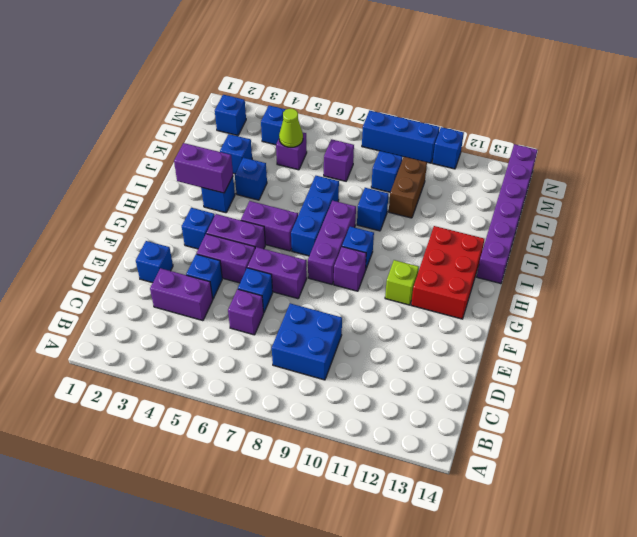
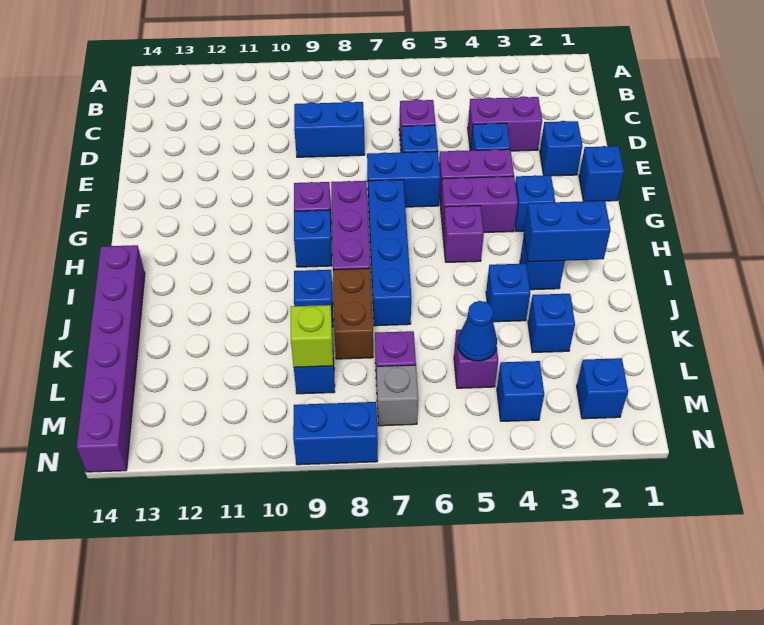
blue 2x2 brick [272,303,342,380] -> blue 1x2 brick [294,101,365,157]
purple 1x2 brick [247,247,307,299] -> blue 1x2 brick [367,151,440,207]
lime 1x1 brick [385,260,419,305] -> lime 1x1 brick moved to [291,305,333,367]
red 2x3 brick [411,226,484,319] -> none
purple 1x2 brick [241,201,298,251] -> purple 1x1 brick [443,206,484,262]
blue 1x3 brick [291,176,339,256] -> blue 1x4 brick [368,180,411,326]
purple 1x2 brick [174,143,233,193] -> blue 1x2 brick [524,201,611,262]
brown 1x2 brick [389,157,427,218] -> brown 1x2 brick moved to [333,268,373,359]
lime 1x1 cone [279,109,303,147] -> blue 1x1 cone [458,301,497,361]
none -> grey 1x1 brick [377,365,418,426]
blue 1x3 brick [362,111,440,163] -> blue 1x2 brick [293,402,378,465]
blue 1x1 brick [433,127,464,169] -> blue 1x1 brick moved to [579,146,624,201]

